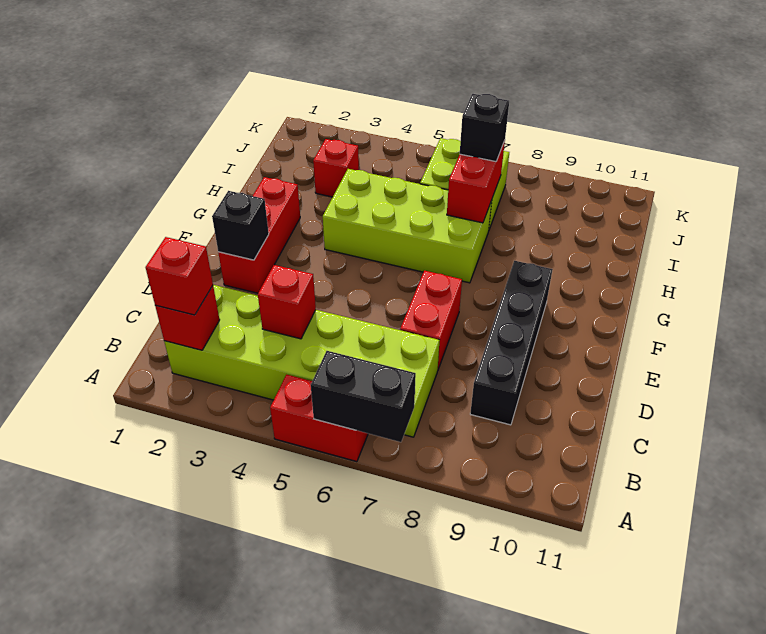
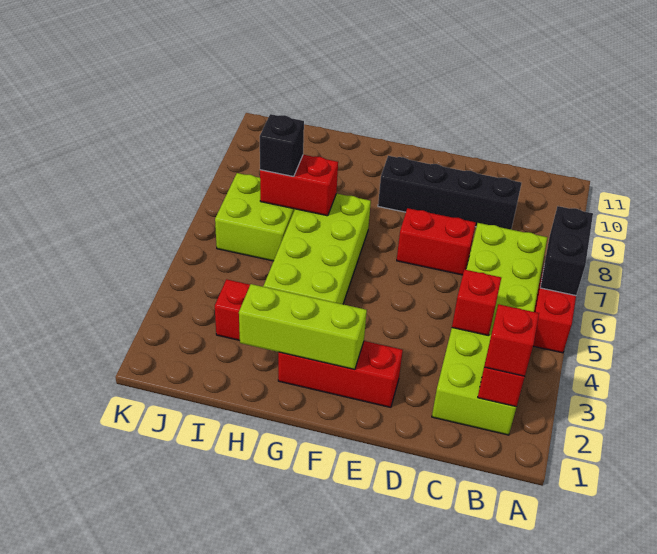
black 1x1 brick [212,191,269,260] -> none
none -> lime 1x3 brick [239,284,367,370]

